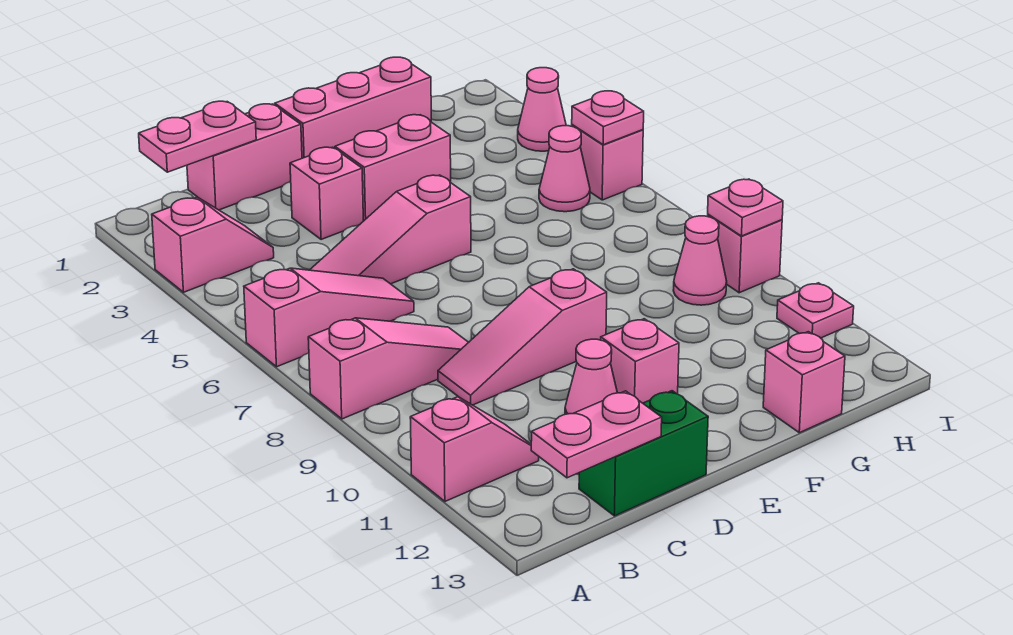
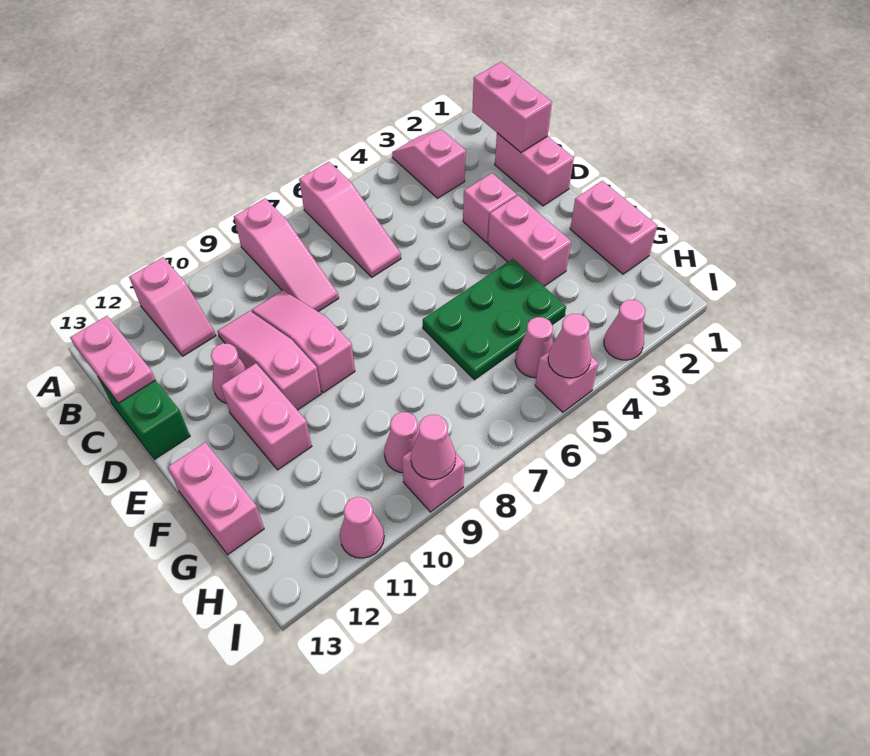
pink 1x2 slope [152,197,274,292] -> pink 1x2 slope turned to [392,130,466,198]
pink 1x2 plate [139,101,256,172] -> pink 1x2 brick [472,62,552,152]
pink 1x3 slope [310,175,471,284] -> pink 1x3 slope moved to [217,311,321,410]
pink 1x3 brick [275,57,431,158] -> pink 1x2 brick [570,181,657,274]
pink 1x1 brick [601,319,679,403] -> pink 1x2 brick [221,363,312,470]
none -> green 2x3 plate [423,259,566,380]
pink 1x1 brick [763,332,845,433] -> pink 1x2 brick [168,442,264,555]
pink 1x1 plate [572,91,644,145] -> pink 1x1 cone [548,314,591,378]
pink 1x1 plate [708,179,783,236] -> pink 1x1 cone [411,415,456,480]
pink 1x1 plate [777,283,854,338] -> pink 1x1 cone [340,497,384,558]

